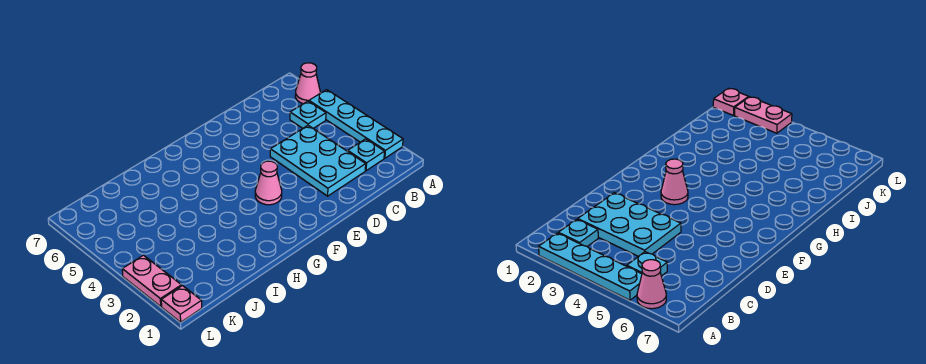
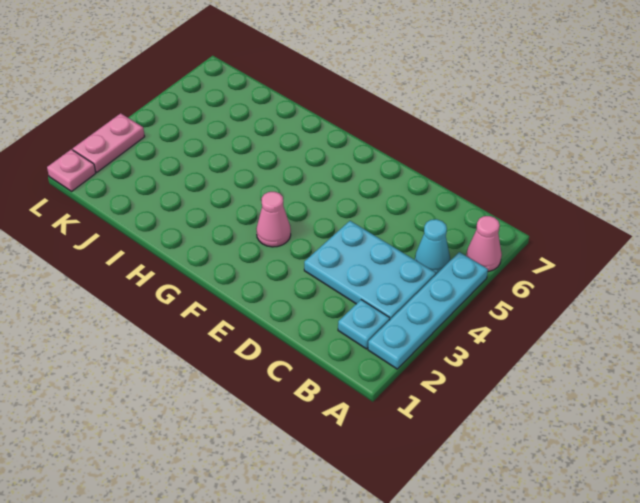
cyan 1x1 plate [290,101,326,128] -> cyan 1x1 cone [415,219,450,274]
cyan 2x3 plate [270,125,366,196] -> cyan 2x3 plate turned to [304,221,436,319]

